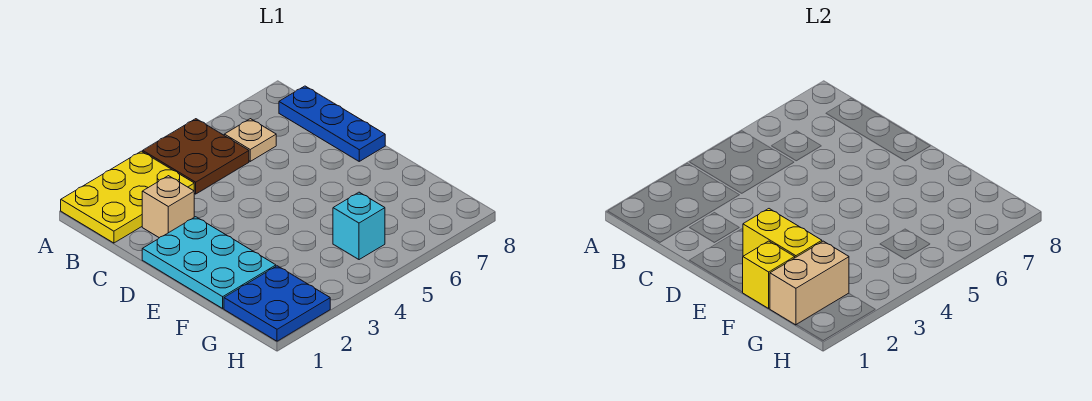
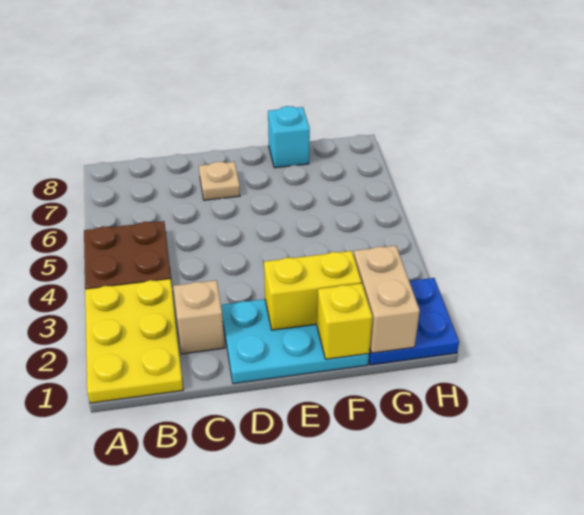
tan 1x1 plate [224,119,276,161] -> tan 1x1 plate moved to [199,162,240,200]
blue 1x3 plate [279,86,385,161] -> none
cyan 1x1 brick [333,192,385,260] -> cyan 1x1 brick moved to [268,106,310,168]

